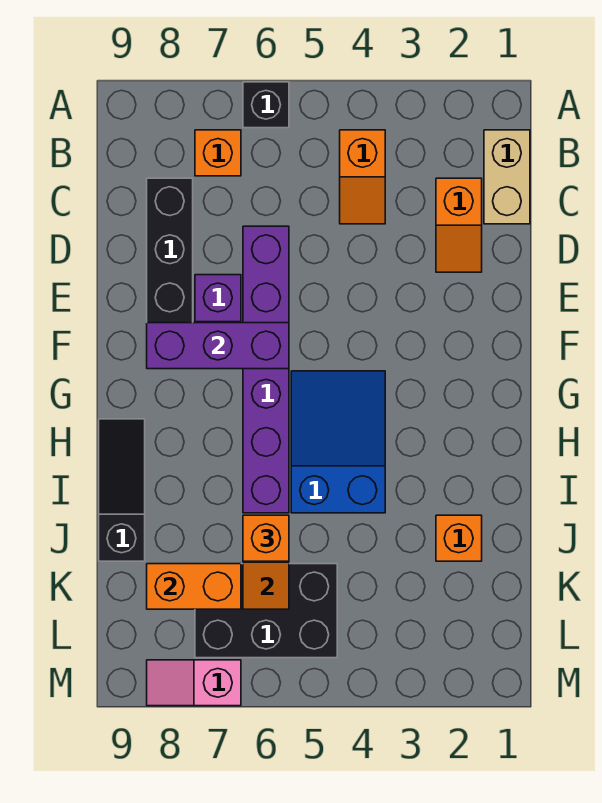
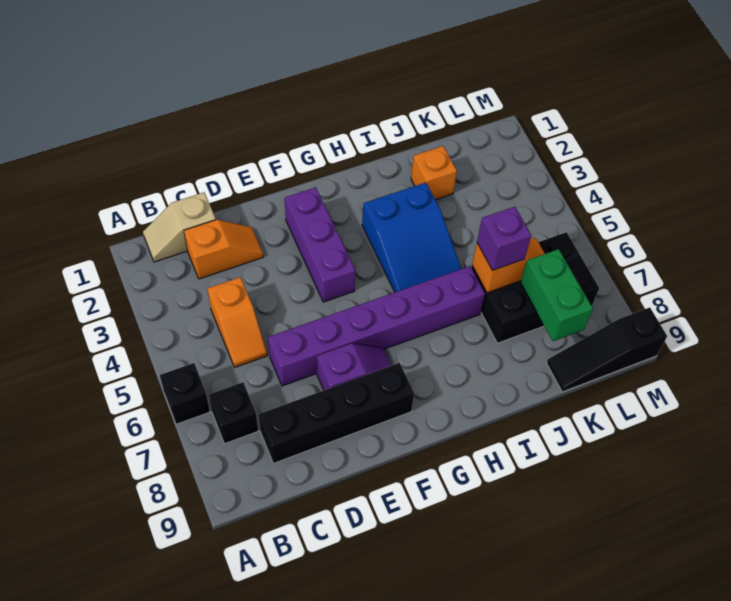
tan 1x2 brick [484,130,530,224] -> tan 1x2 slope [143,192,216,262]
orange 1x2 slope [340,130,385,224] -> orange 1x2 slope turned to [207,277,267,367]
orange 1x1 brick [195,130,241,176] -> black 1x1 brick [209,382,258,444]
purple 1x3 brick [147,323,289,369] -> purple 1x3 brick moved to [285,187,355,302]
blue 2x3 slope [291,371,385,513] -> blue 2x3 slope turned to [362,183,461,292]
black 1x3 slope [99,419,145,561] -> black 1x3 slope moved to [547,308,667,392]
orange 1x1 brick [243,515,289,561] -> purple 1x1 brick [477,207,531,271]
black 2x3 brick [195,564,337,658] -> black 2x3 brick turned to [471,232,599,343]
orange 1x2 brick [147,564,241,609] -> green 1x2 brick [521,249,593,341]
pink 1x2 slope [147,660,241,706] -> none

